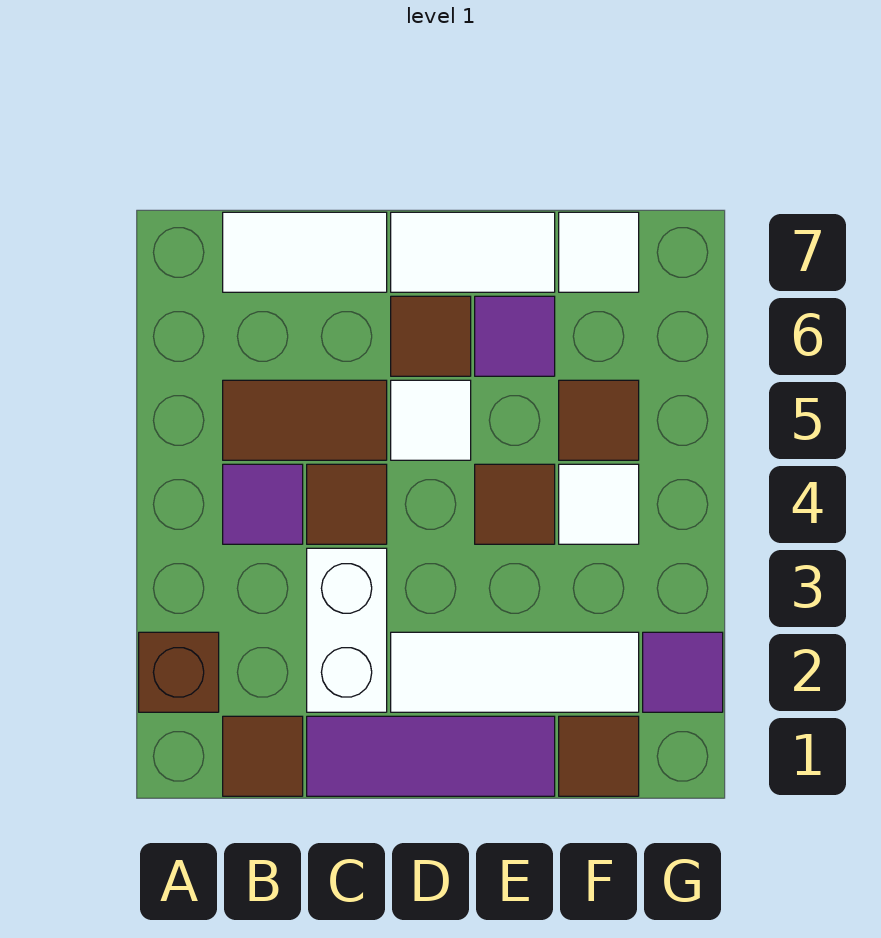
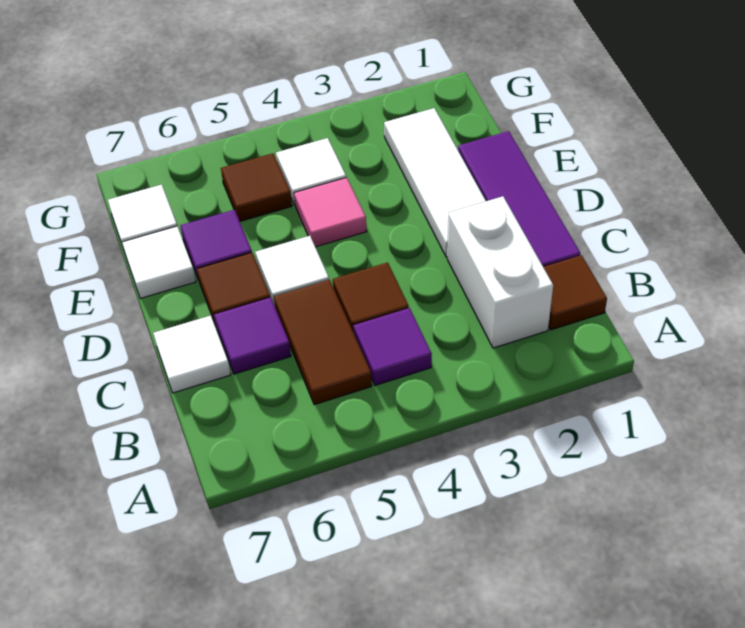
brown 1x1 brick [139,632,219,712] -> none
white 1x2 tile [223,212,387,292] -> white 1x1 tile [153,315,231,393]
white 1x2 brick [307,548,387,712] -> white 1x2 brick turned to [447,196,553,348]
white 1x2 tile [391,212,555,292] -> white 1x1 tile [122,226,196,299]
brown 1x1 tile [475,464,555,544] -> pink 1x1 tile [294,178,367,247]
brown 1x1 tile [559,716,639,796] -> none
purple 1x1 tile [643,632,723,712] -> purple 1x1 tile moved to [214,297,291,374]

